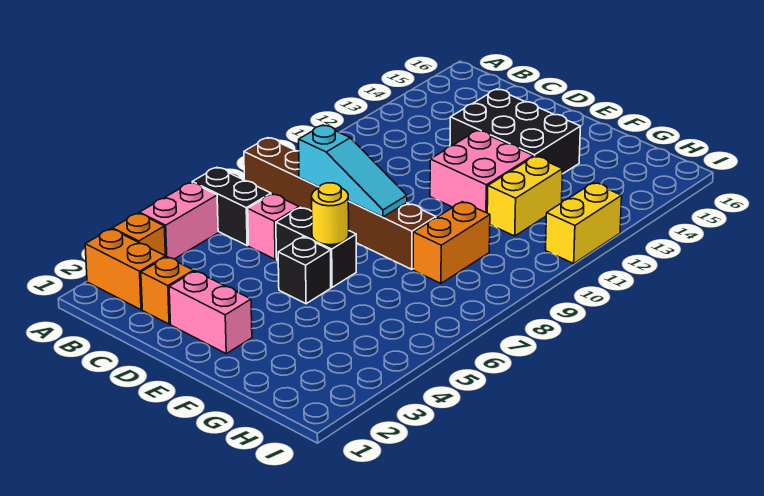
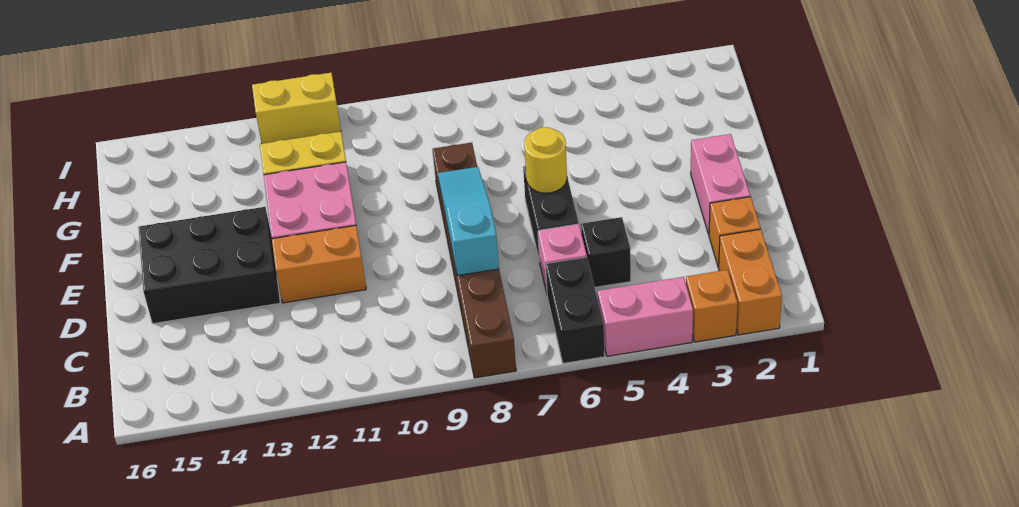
black 2x3 brick [450,89,580,174] -> black 2x3 brick turned to [138,207,280,324]
black 1x1 brick [278,237,331,304] -> black 1x1 brick moved to [581,217,631,287]
orange 1x2 brick [413,202,490,283] -> orange 1x2 brick moved to [272,226,366,303]

